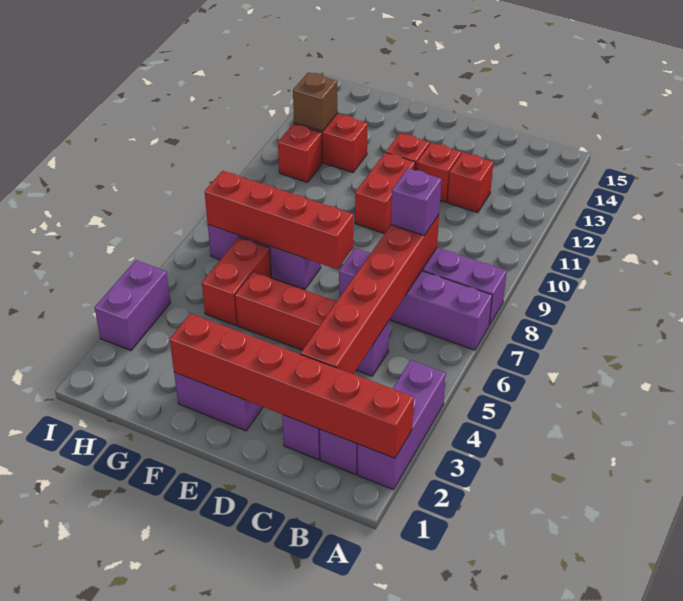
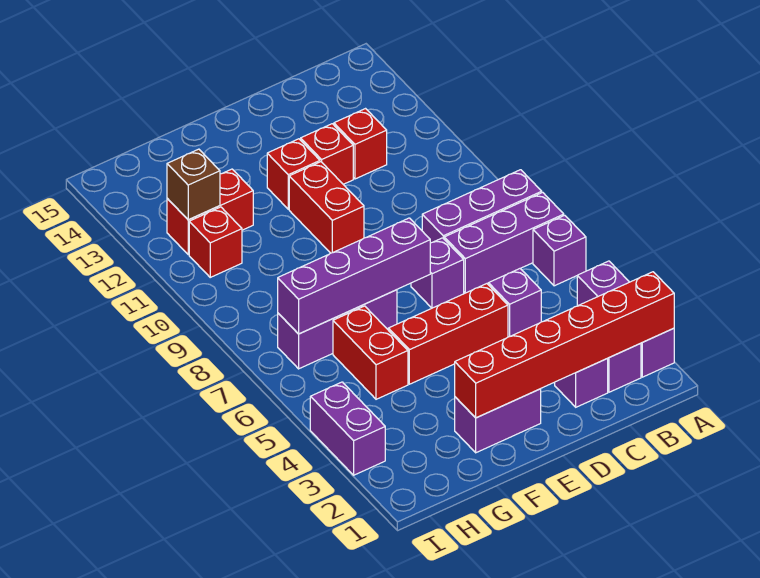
red 1x6 brick [301,215,439,374] -> none
purple 1x1 brick [391,168,442,235] -> purple 1x1 brick moved to [533,215,586,286]
red 1x4 brick [205,171,354,269] -> purple 1x4 brick [278,218,430,334]

